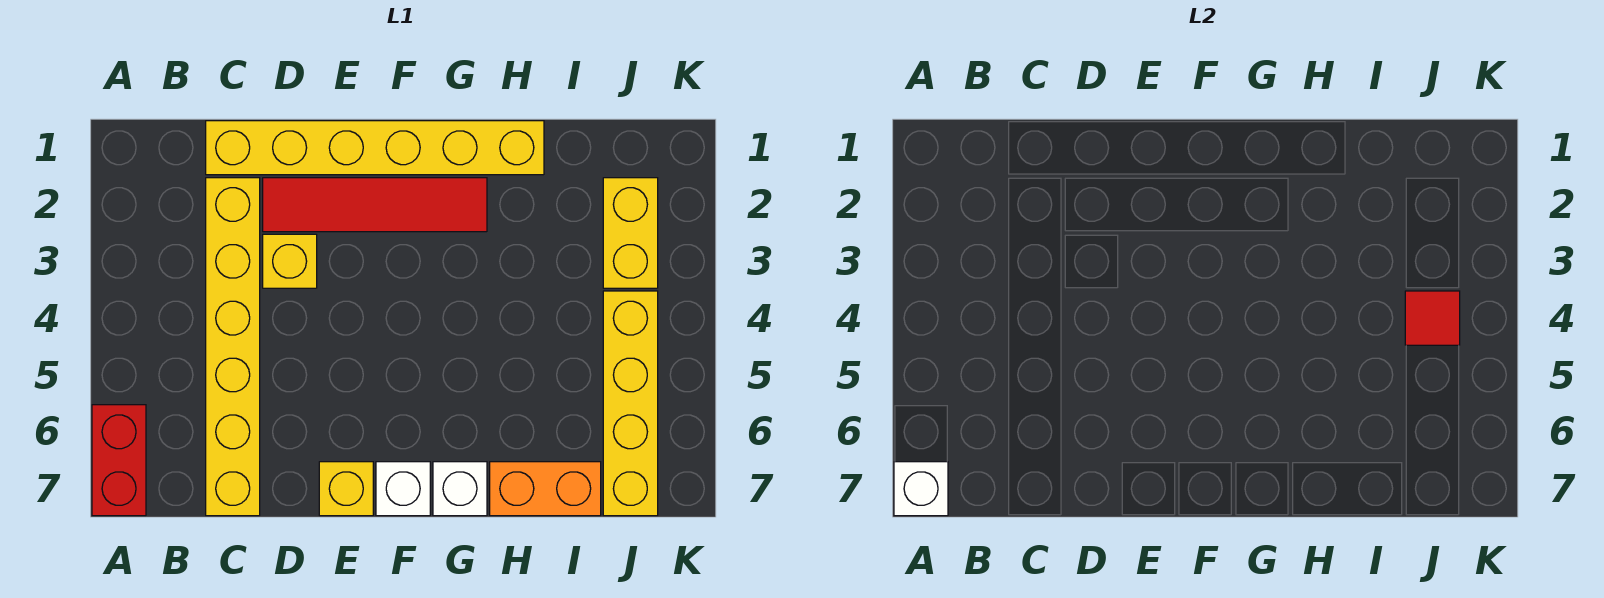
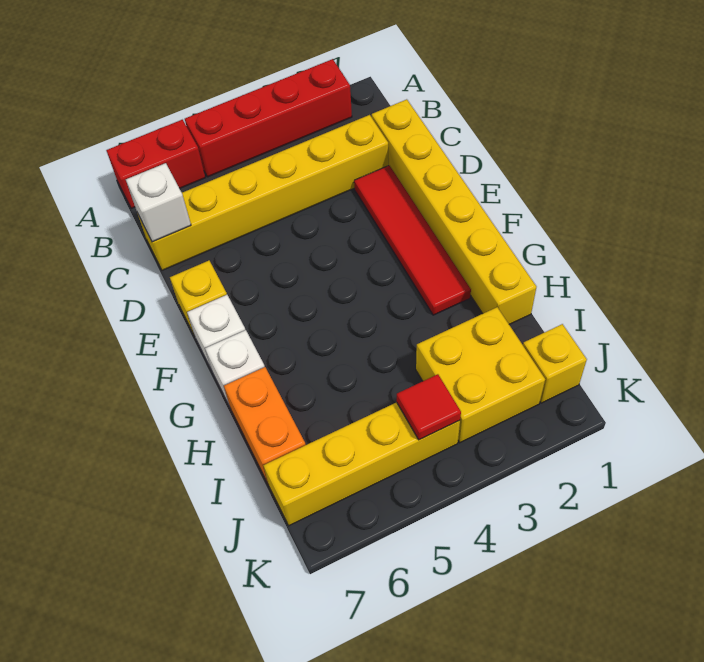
none -> red 1x4 brick [185,59,352,177]
white 1x1 brick [894,462,948,516] -> white 1x1 brick moved to [126,163,191,242]
yellow 1x1 brick [263,234,317,288] -> yellow 1x1 brick moved to [523,324,587,403]
yellow 1x2 brick [603,178,658,288] -> yellow 2x2 brick [416,307,545,443]

